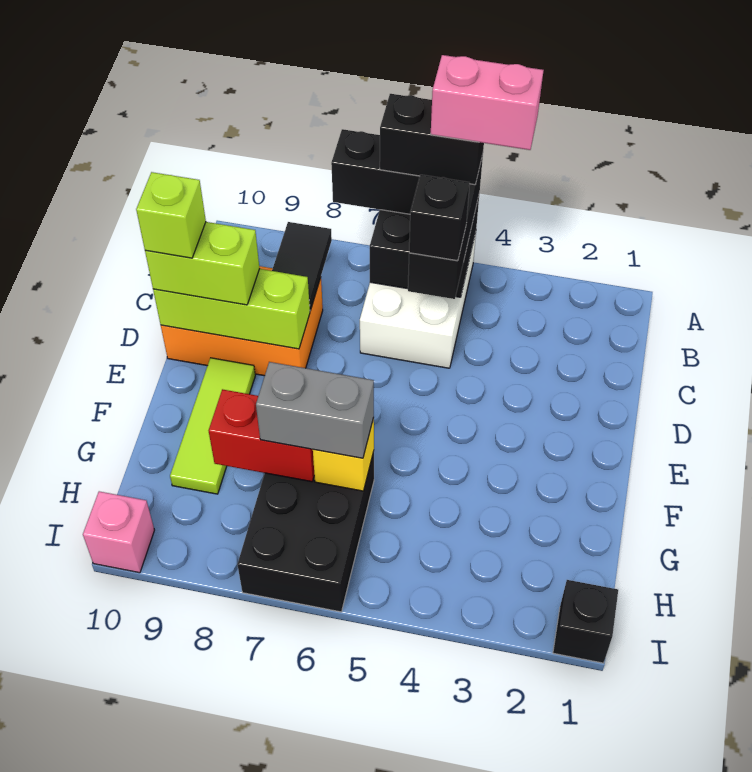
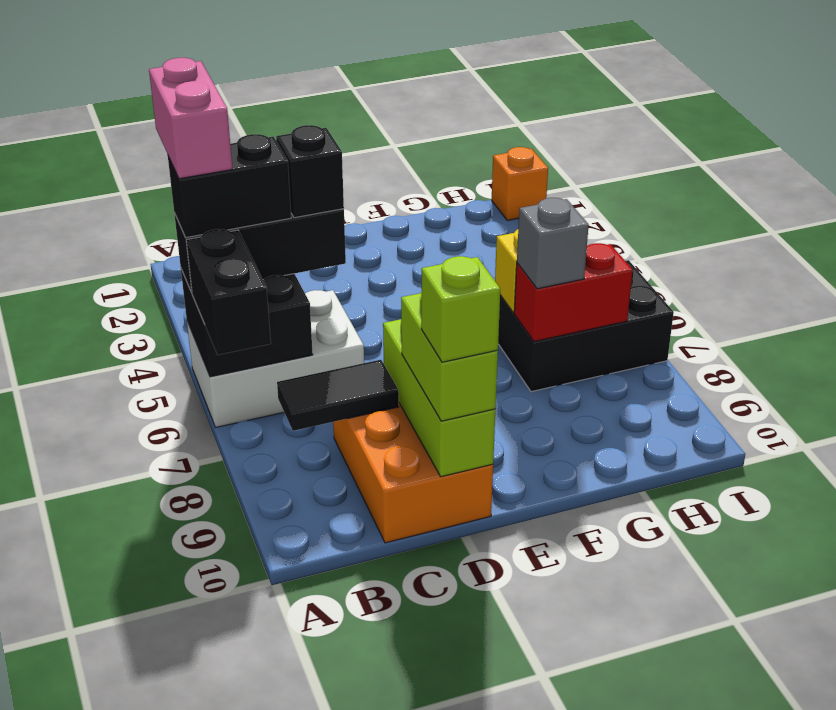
black 1x2 brick [380,94,484,185] -> black 1x2 brick turned to [168,134,291,238]
lime 1x3 tile [170,358,255,494] -> none
grey 1x2 brick [256,362,374,458] -> grey 1x1 brick [517,198,589,289]
red 1x2 brick [209,389,314,482] -> red 1x2 brick turned to [514,243,633,342]
black 1x1 brick [553,580,618,663] -> orange 1x1 brick [492,147,548,220]
pink 1x1 brick [83,491,154,573] -> none

